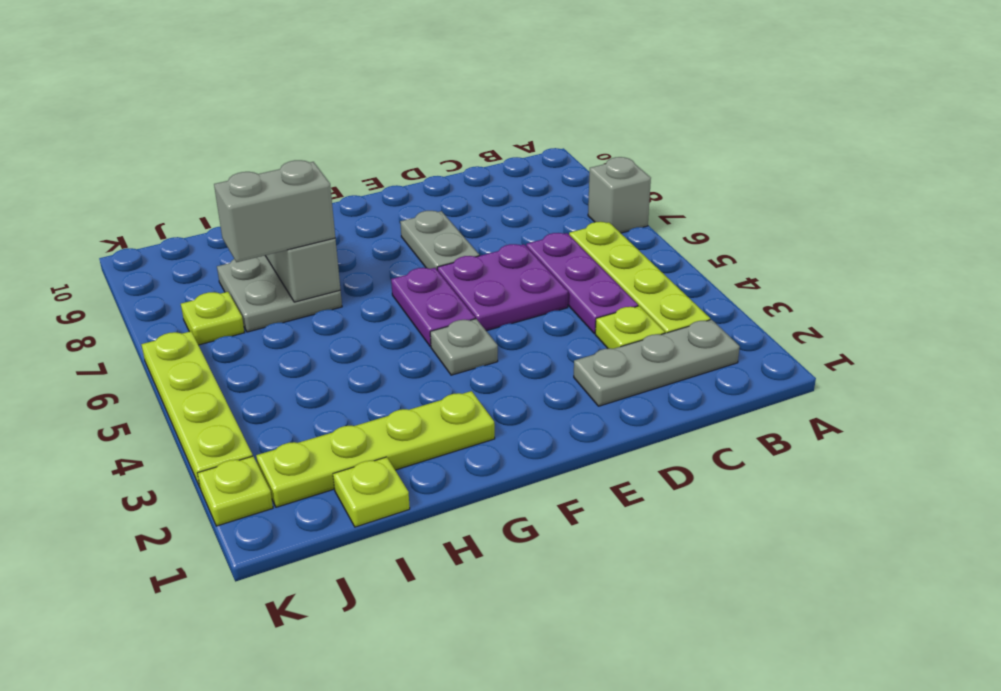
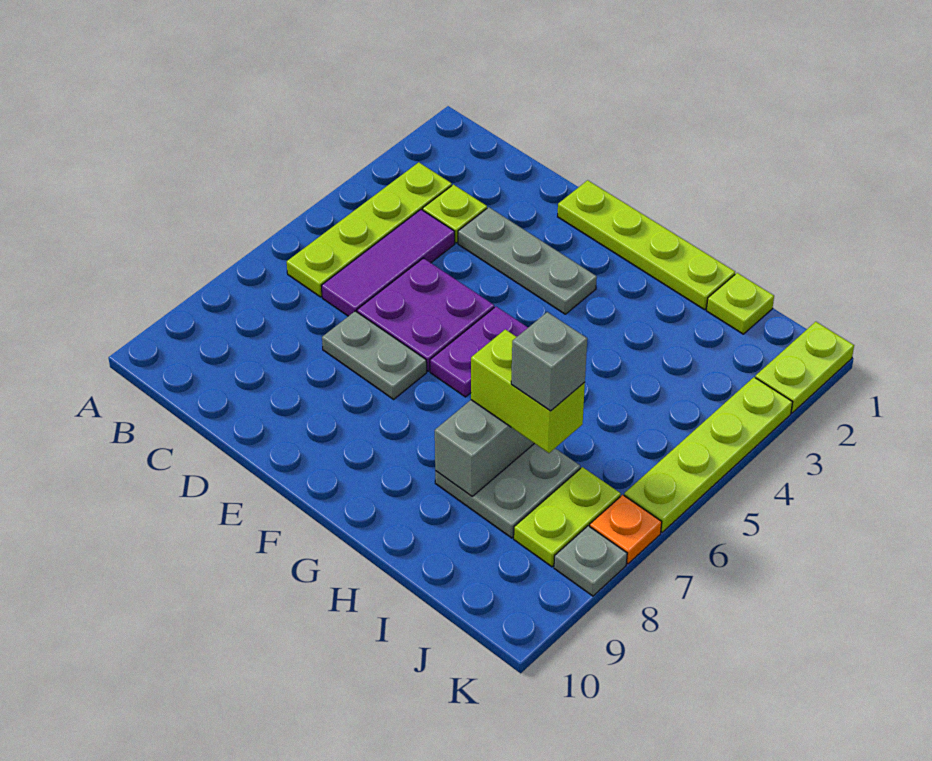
grey 1x1 brick [588,157,651,233] -> grey 1x1 brick moved to [511,312,587,411]
grey 1x3 plate [574,320,740,406] -> grey 1x3 plate moved to [458,207,597,314]
purple 1x3 plate [526,233,638,334] -> purple 1x3 tile [322,210,455,316]
grey 1x2 plate [400,211,479,269] -> grey 1x2 plate turned to [322,311,427,399]
grey 1x1 plate [430,319,498,375] -> grey 1x1 plate moved to [554,526,627,596]
lime 1x4 plate [256,391,495,507] -> lime 1x4 plate moved to [558,180,735,310]
grey 1x2 brick [214,160,335,262] -> lime 1x2 brick [471,329,585,453]
lime 1x1 plate [181,292,245,345] -> lime 1x2 plate [514,467,621,567]
lime 1x1 plate [198,456,273,526] -> lime 1x2 plate [755,322,854,413]
none -> orange 1x1 plate [590,495,662,564]

